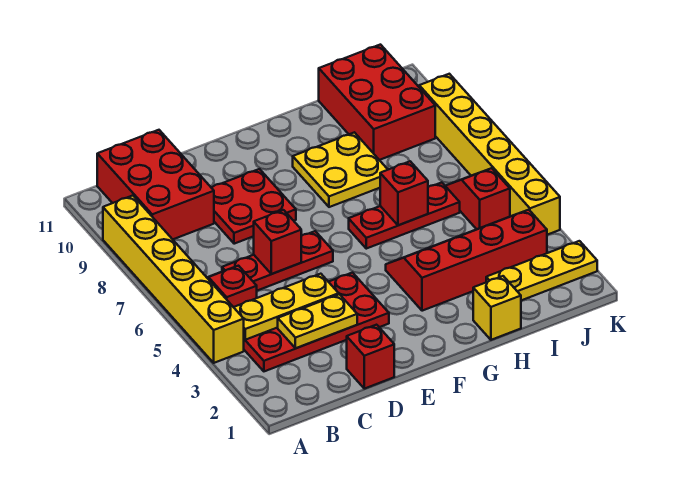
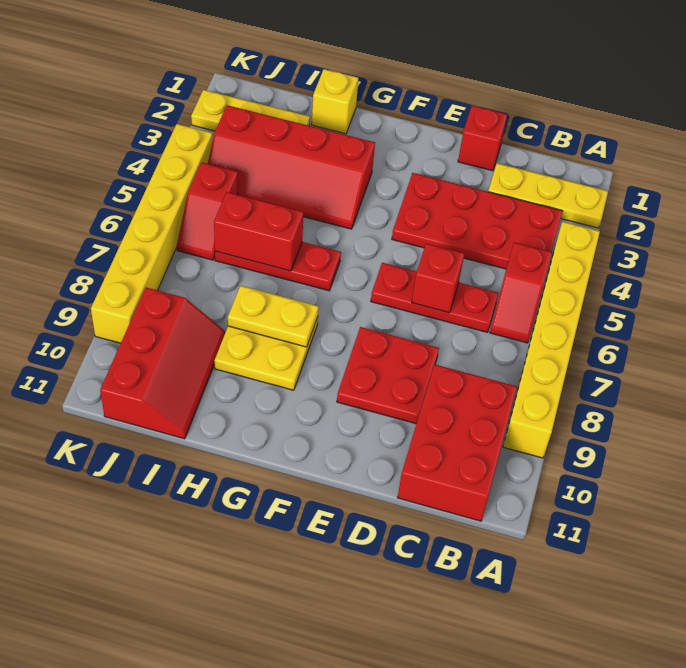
yellow 1x3 plate [234,274,339,340] -> yellow 1x3 plate moved to [488,163,608,228]
yellow 1x2 plate [278,294,357,348] -> yellow 1x2 plate moved to [228,286,319,347]
red 1x1 brick [380,161,428,225] -> red 1x2 brick [214,192,304,271]
red 2x3 brick [319,45,435,160] -> red 2x3 slope [100,288,226,439]

